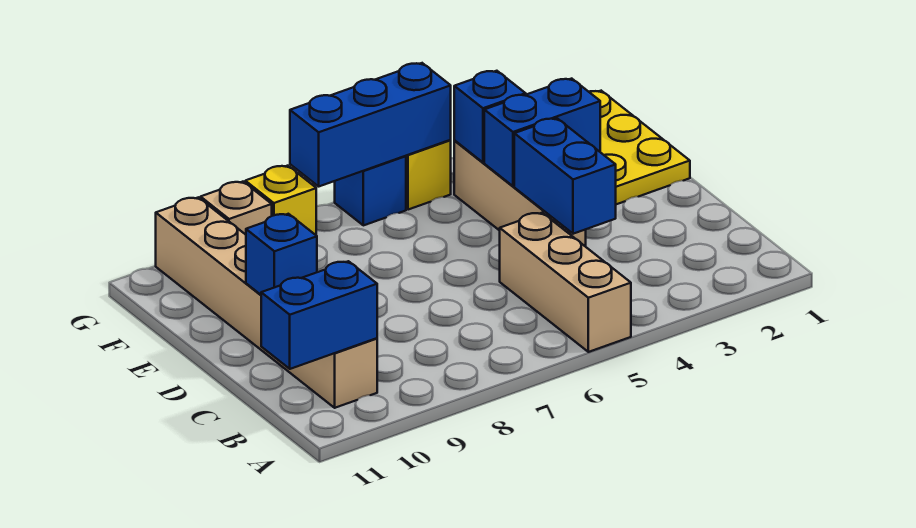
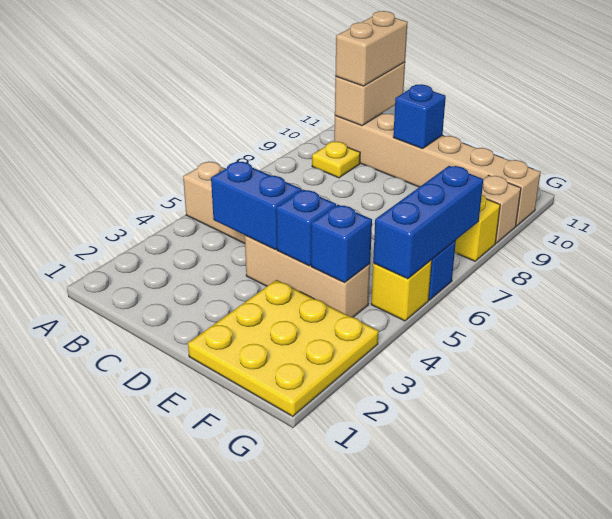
none -> yellow 1x1 plate [312,142,360,178]
blue 1x2 brick [261,261,377,369] -> tan 1x2 brick [335,62,405,126]
none -> tan 1x2 brick [335,11,408,86]
blue 1x2 brick [484,79,600,186] -> blue 1x1 brick [276,190,336,266]

